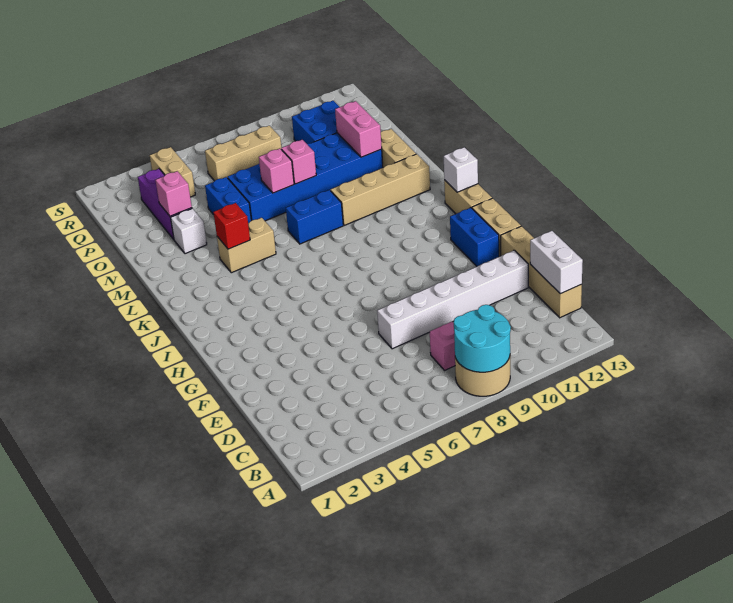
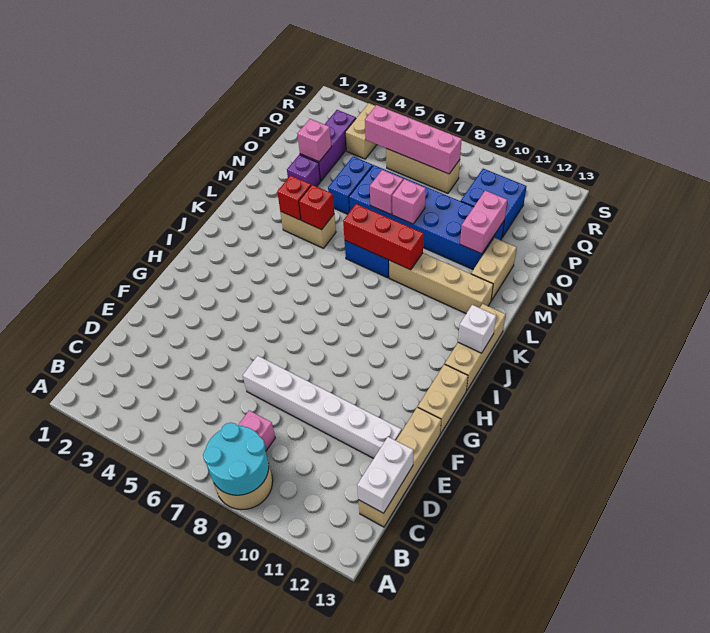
blue 1x2 brick [450,208,499,266] -> none
tan 1x2 brick [444,180,492,214] -> tan 1x3 brick [445,304,506,391]
none -> red 1x1 brick [299,185,334,230]
none -> red 1x3 brick [343,204,424,270]
white 1x1 brick [171,209,207,254] -> purple 1x1 brick [287,155,320,187]
none -> pink 1x4 brick [365,105,462,174]

